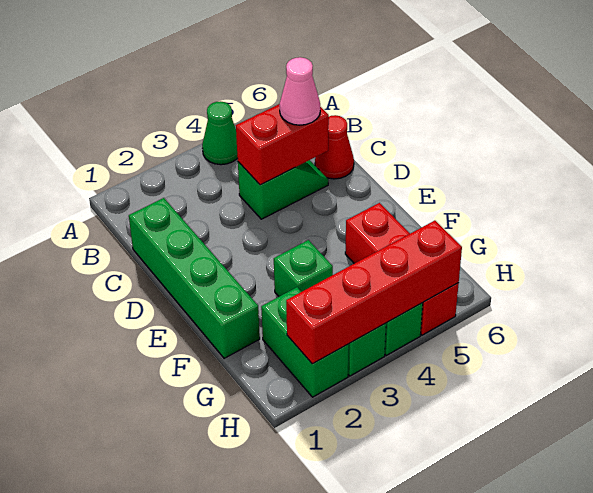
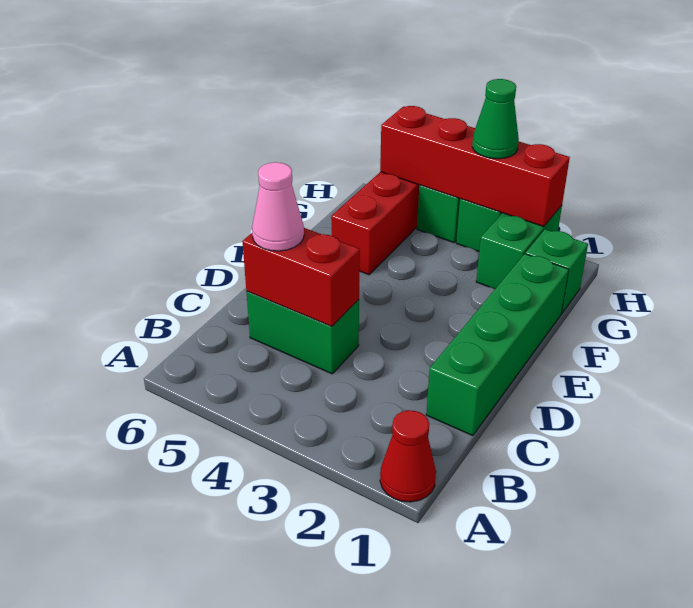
green 1x1 cone [202,101,238,165] -> green 1x1 cone moved to [472,79,519,159]
green 1x2 slope [238,160,328,219] -> green 1x2 brick [246,291,359,374]
red 1x1 cone [315,115,354,179] -> red 1x1 cone moved to [380,410,436,502]
green 1x1 brick [274,240,333,296] -> green 1x1 brick moved to [525,229,588,314]

